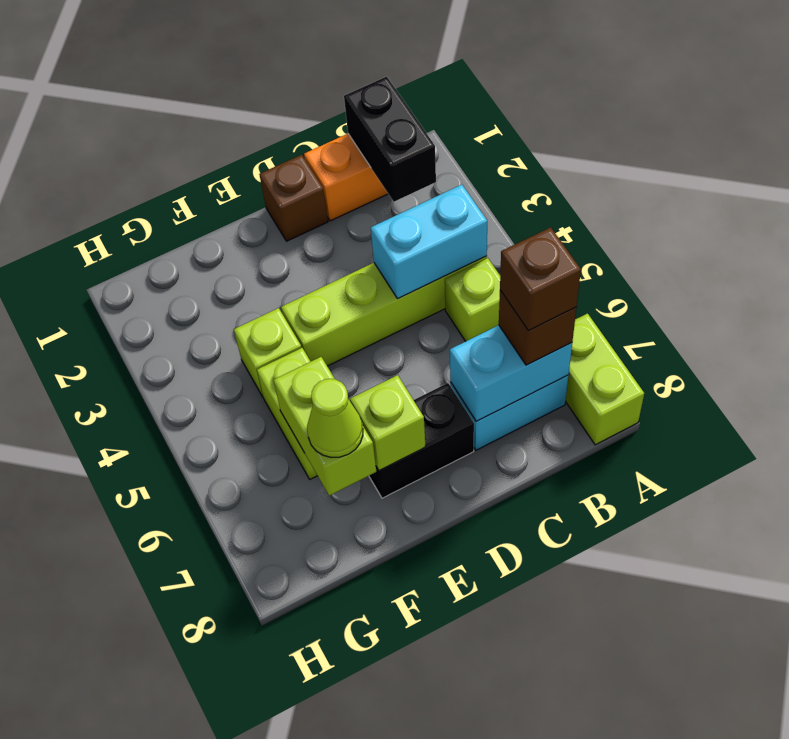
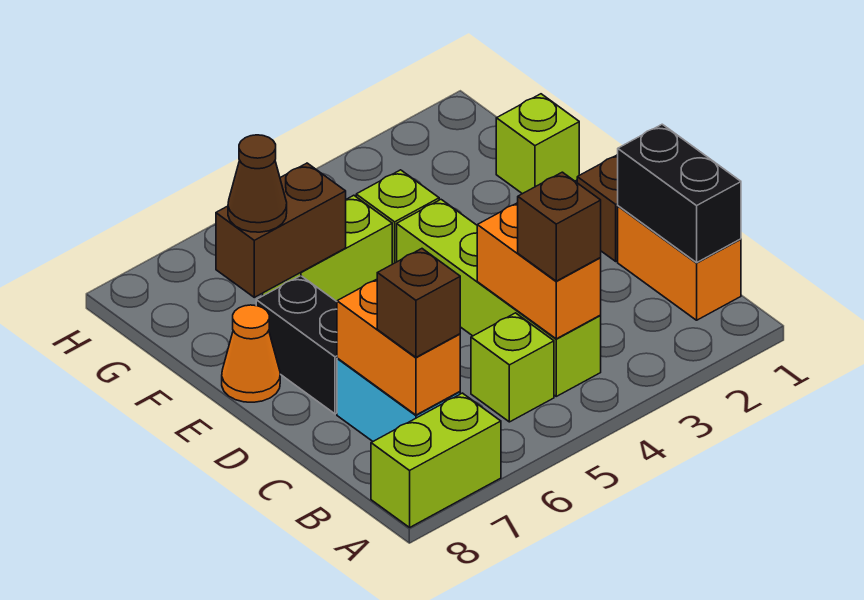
black 1x2 brick [344,77,436,202] -> black 1x2 brick turned to [618,124,741,263]
cyan 1x2 brick [371,185,487,299] -> orange 1x2 brick [477,203,601,339]
cyan 1x2 brick [450,325,572,421] -> orange 1x2 brick [337,279,460,415]
brown 1x1 brick [500,227,581,331] -> brown 1x1 brick moved to [518,172,601,281]
lime 1x1 brick [350,375,426,471] -> lime 1x1 brick moved to [496,94,579,194]
none -> orange 1x1 cone [222,305,280,402]
lime 1x2 brick [274,357,376,496] -> brown 1x2 brick [216,163,346,297]
lime 1x1 cone [307,379,363,457] -> brown 1x1 cone [228,135,287,232]

